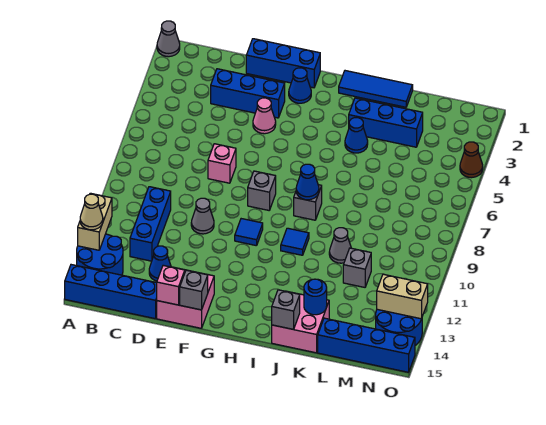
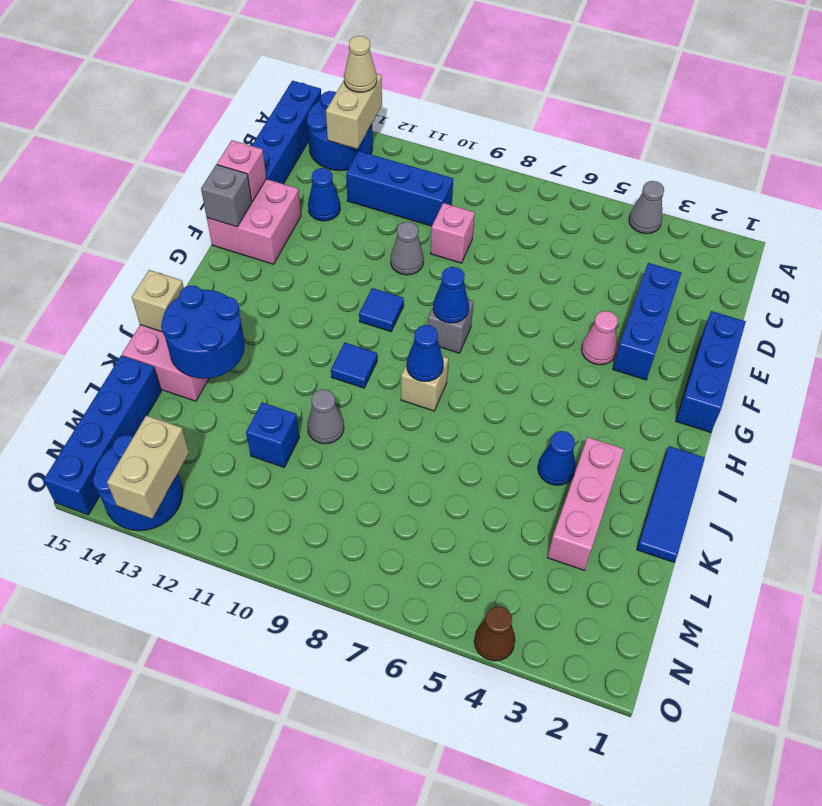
grey 1x1 cone [157,21,180,57] -> grey 1x1 cone moved to [629,181,664,234]
tan 1x2 brick [78,193,112,250] -> tan 1x2 brick turned to [326,74,382,149]
pink 1x1 brick [208,144,236,183] -> pink 1x1 brick moved to [430,203,475,263]
blue 1x1 cone [289,68,311,103] -> blue 1x1 cone moved to [433,267,469,323]
grey 1x1 brick [294,185,322,220] -> tan 1x1 brick [401,356,448,411]
blue 1x3 brick [349,98,423,147] -> pink 1x3 brick [547,437,624,570]
grey 1x1 brick [272,290,300,329] -> tan 1x1 brick [132,270,184,332]
blue 1x1 round brick [304,279,327,315] -> blue 2x2 round brick [161,286,245,379]
grey 1x1 brick [343,248,371,287] -> blue 1x1 brick [246,402,299,467]

